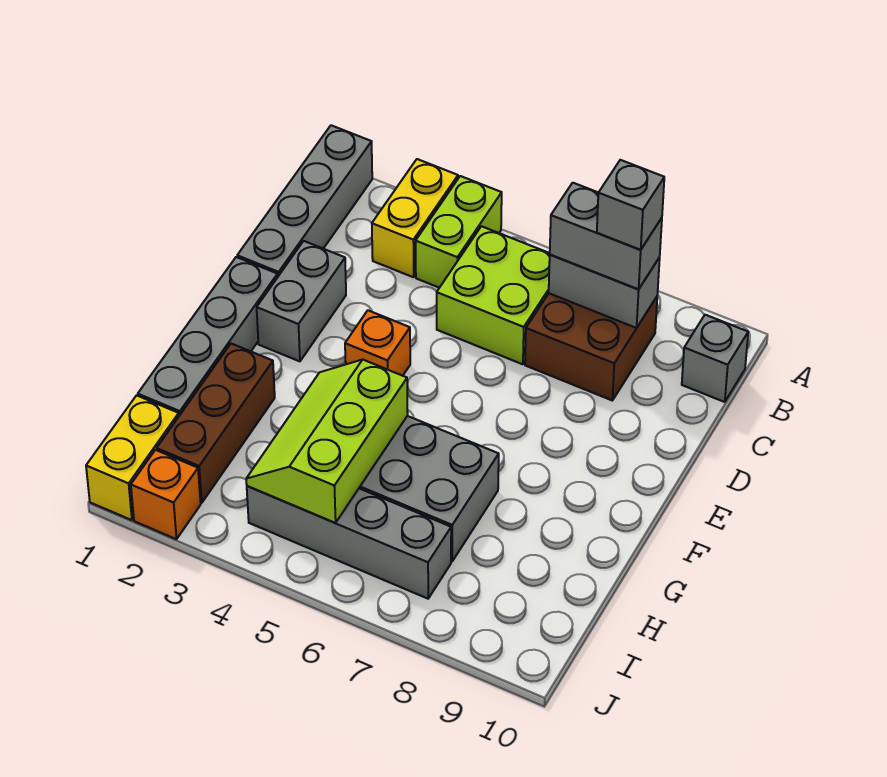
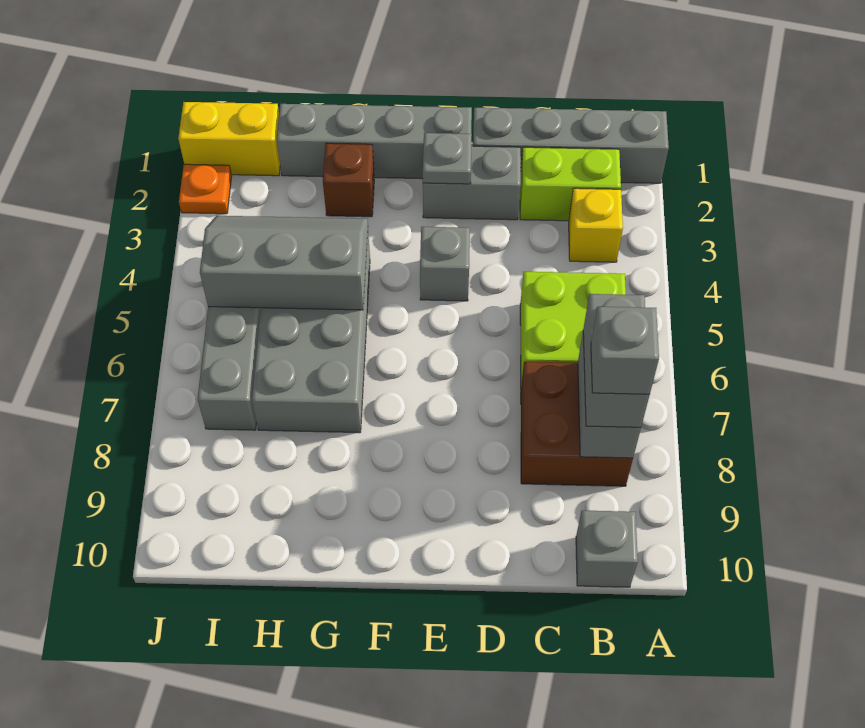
yellow 1x2 brick [372,159,458,277] -> yellow 1x1 brick [569,188,623,262]
lime 1x2 brick [416,176,502,288] -> lime 1x2 brick moved to [520,147,621,221]
none -> grey 1x1 plate [423,133,472,184]
orange 1x1 brick [345,310,410,376] -> grey 1x1 brick [420,227,470,301]
brown 1x3 brick [157,344,275,503] -> brown 1x1 brick [323,143,374,217]
lime 2x3 slope [246,360,408,523] -> grey 2x3 slope [200,216,368,310]
orange 1x1 brick [131,450,201,539] -> orange 1x1 plate [179,164,232,214]

